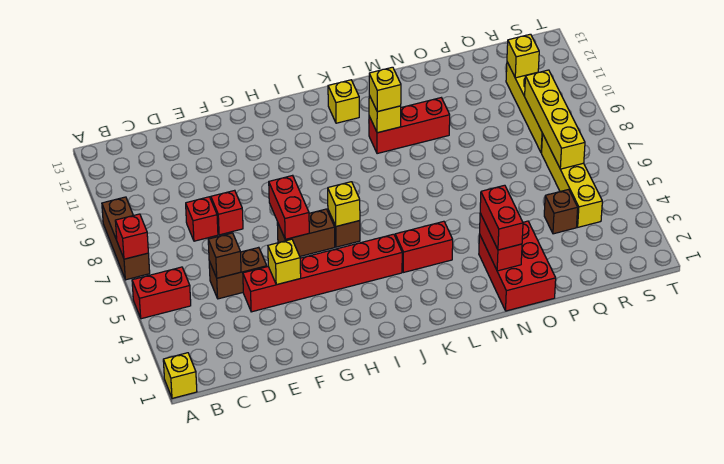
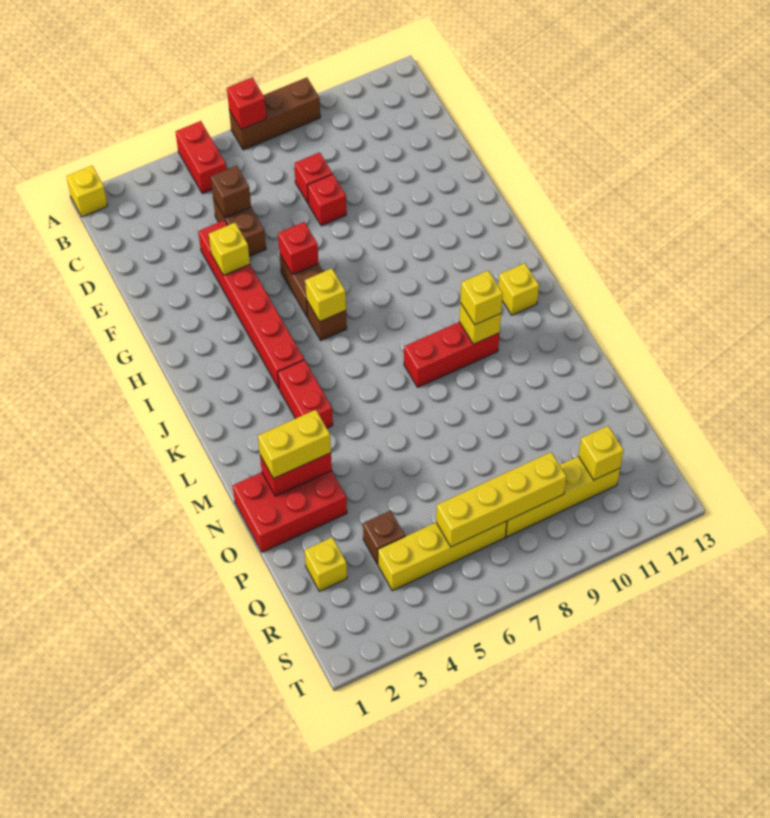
red 1x2 brick [269,175,309,239] -> red 1x1 brick [278,222,319,275]
red 1x3 brick [369,98,450,154] -> red 1x3 brick turned to [404,322,500,387]
red 1x2 brick [480,185,523,250] -> yellow 1x2 brick [258,410,331,479]
none -> yellow 1x1 brick [304,537,347,591]

